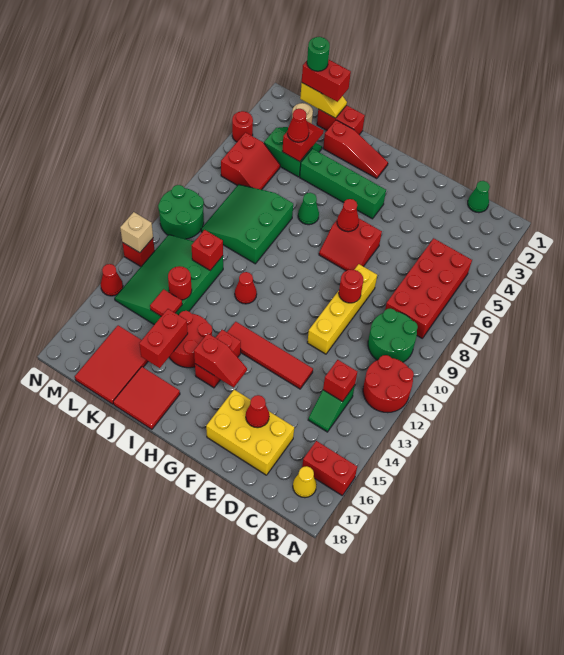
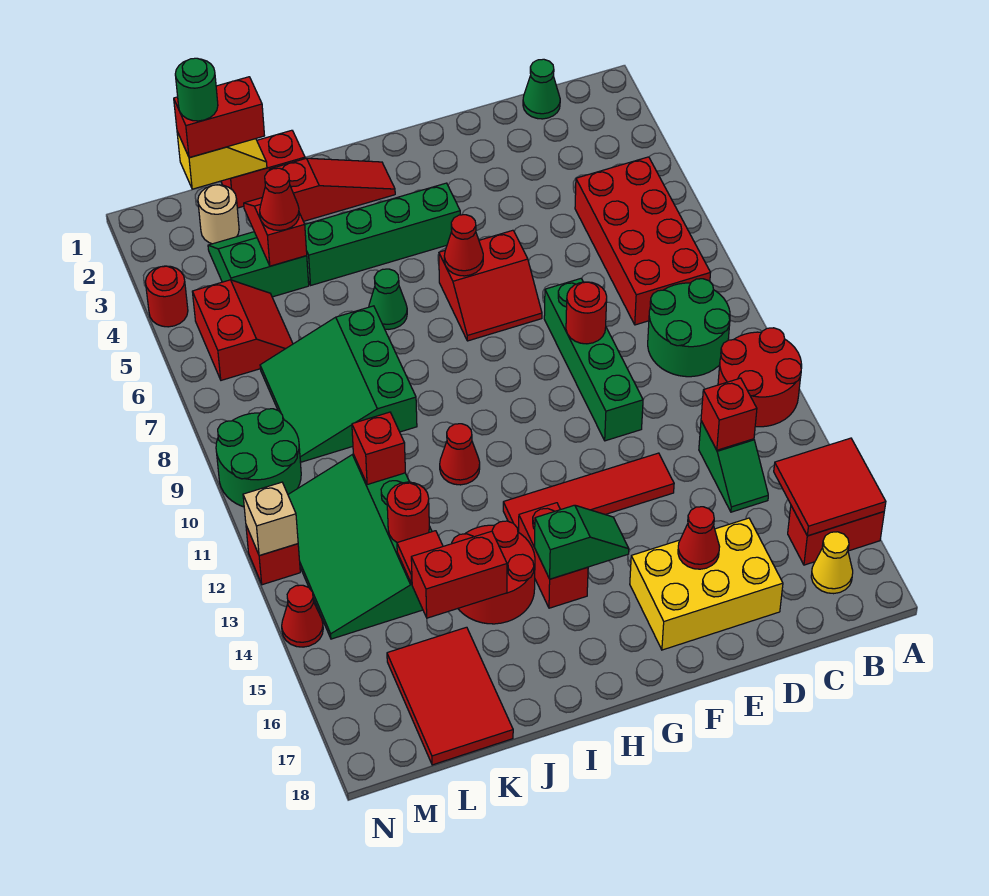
yellow 1x4 brick [307,264,377,354] -> green 1x4 brick [544,278,643,441]
red 1x2 slope [194,333,247,387] -> green 1x2 slope [535,505,629,579]
red 2x2 tile [113,367,180,429] -> red 2x2 tile moved to [774,438,886,536]
red 1x2 brick [139,309,188,368] -> red 1x2 brick turned to [411,531,507,618]

